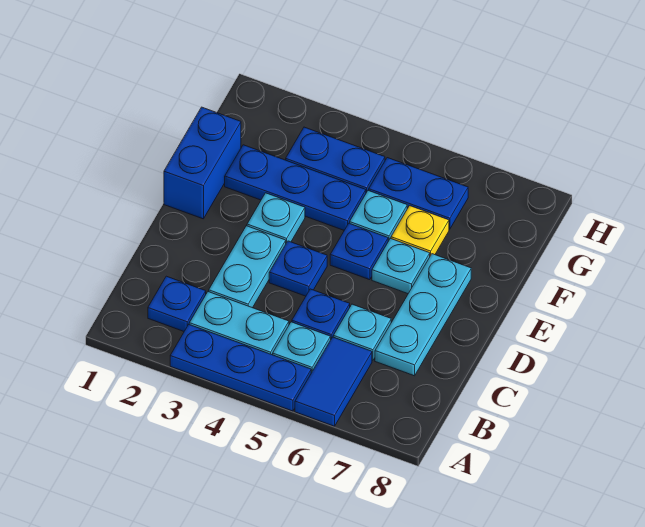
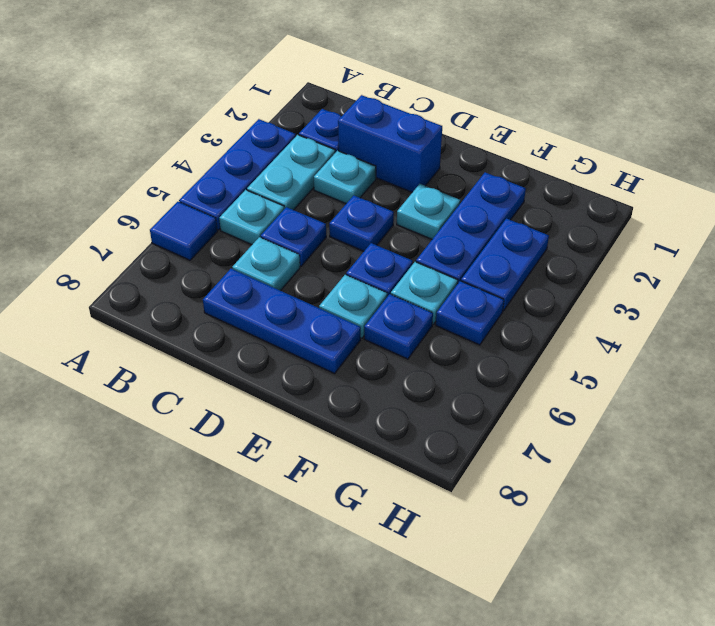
blue 1x2 tile [295,337,372,426] -> blue 1x1 tile [150,202,217,260]
cyan 1x2 plate [209,226,286,308] -> cyan 1x1 plate [314,151,376,204]
cyan 1x3 plate [375,254,471,376] -> blue 1x3 plate [203,269,361,374]
blue 1x2 brick [164,107,241,219] -> blue 1x2 brick moved to [338,95,442,192]
yellow 1x1 plate [391,206,449,256] -> blue 1x1 plate [364,294,433,359]
blue 1x2 plate [369,158,468,229] -> blue 1x1 plate [436,281,504,345]

